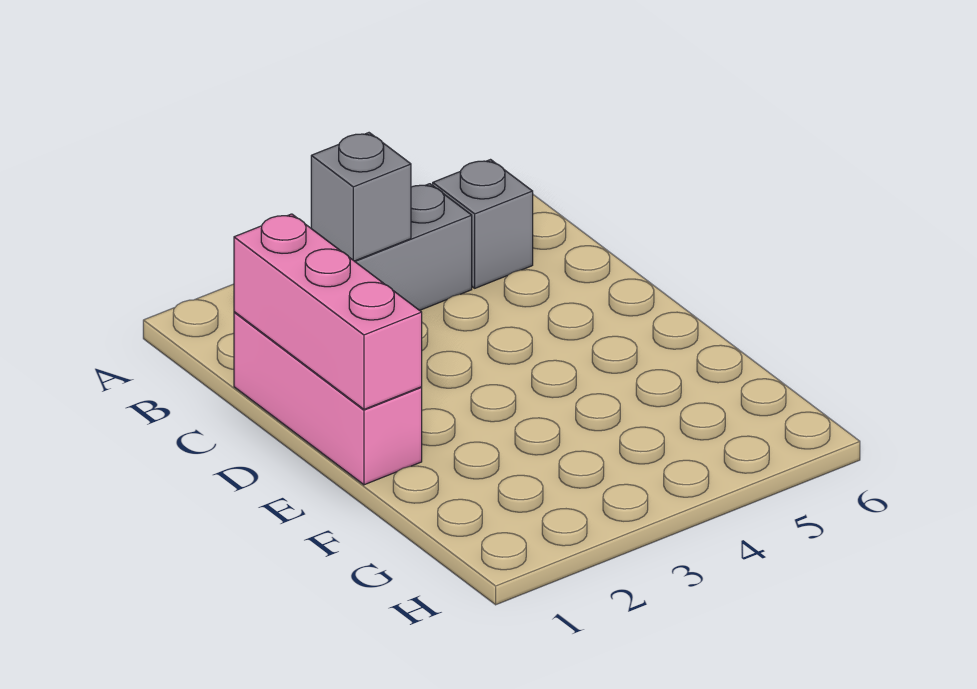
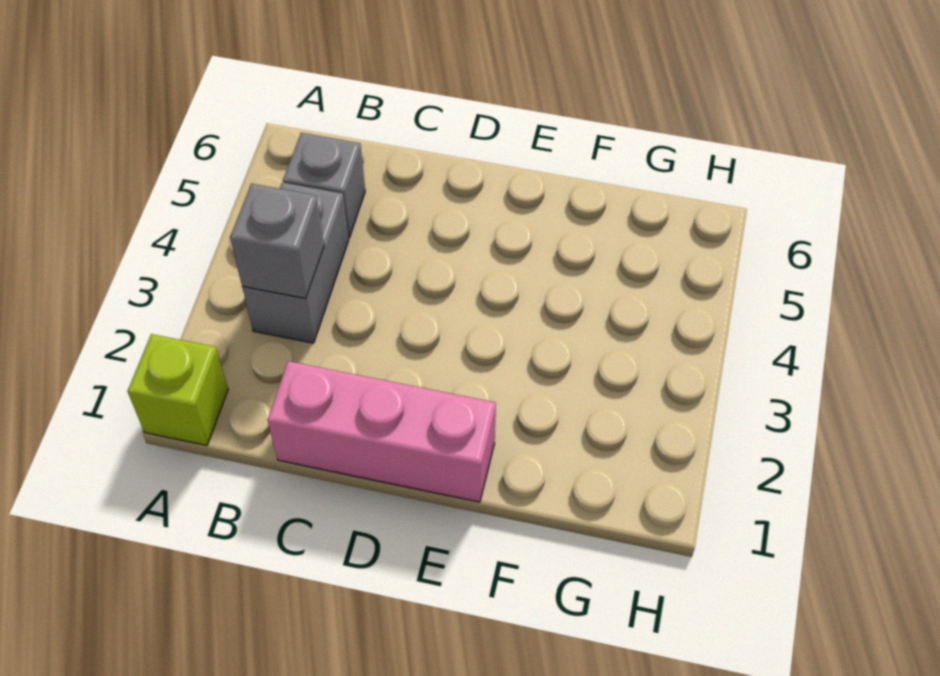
none -> lime 1x1 brick [128,334,228,445]
pink 1x3 brick [234,214,422,409] -> none

